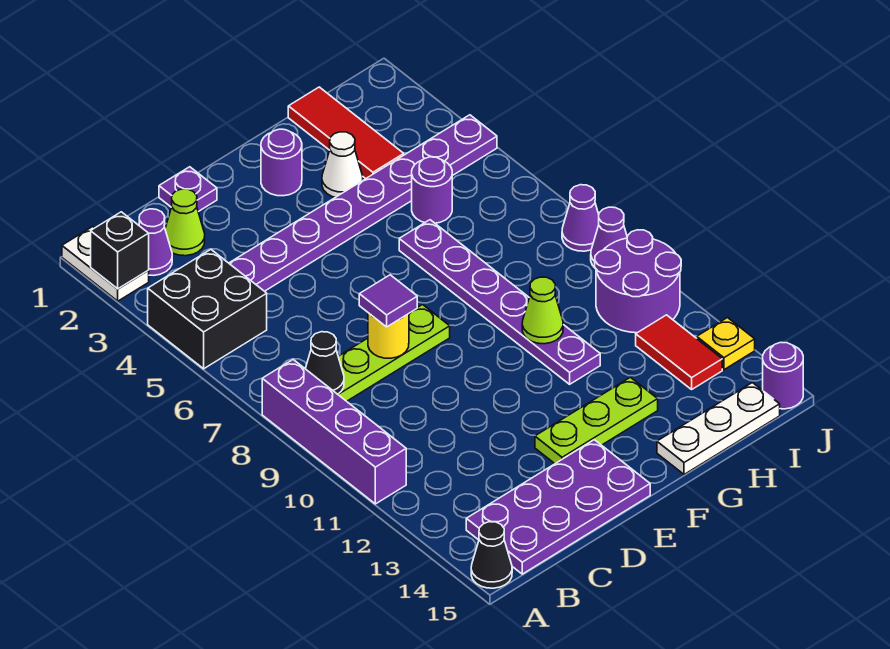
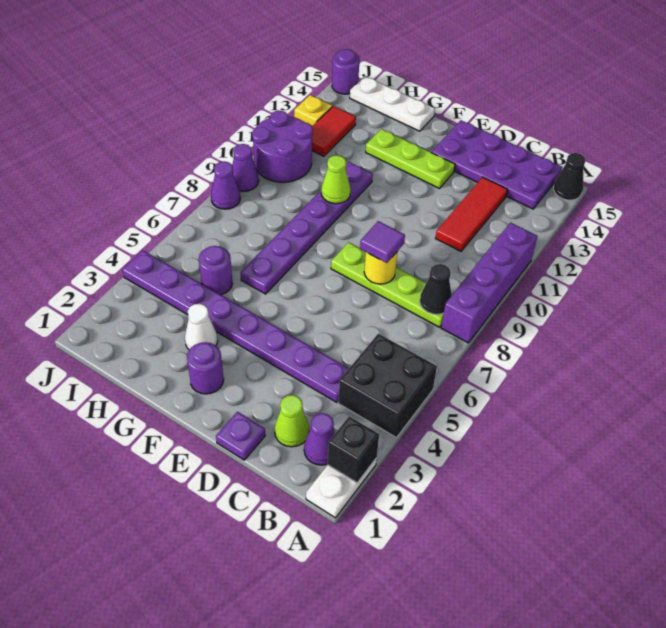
red 1x3 tile [288,87,404,179] -> red 1x3 tile moved to [436,177,508,251]

